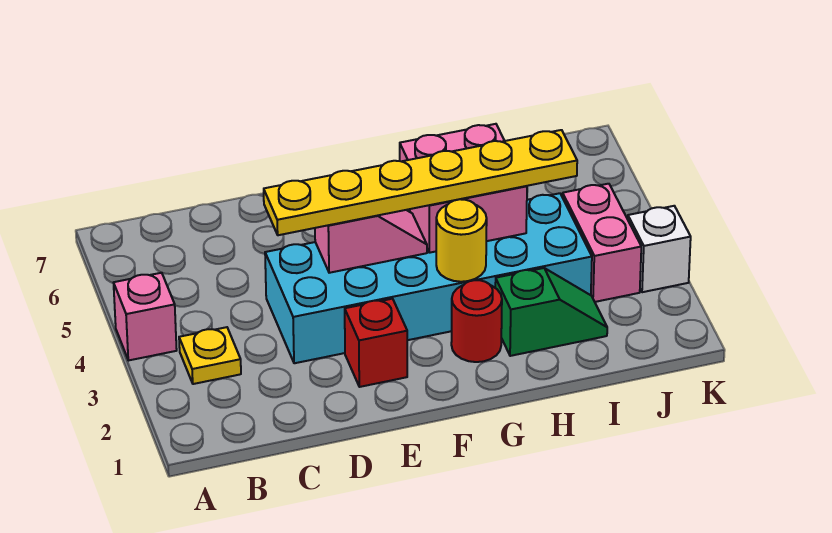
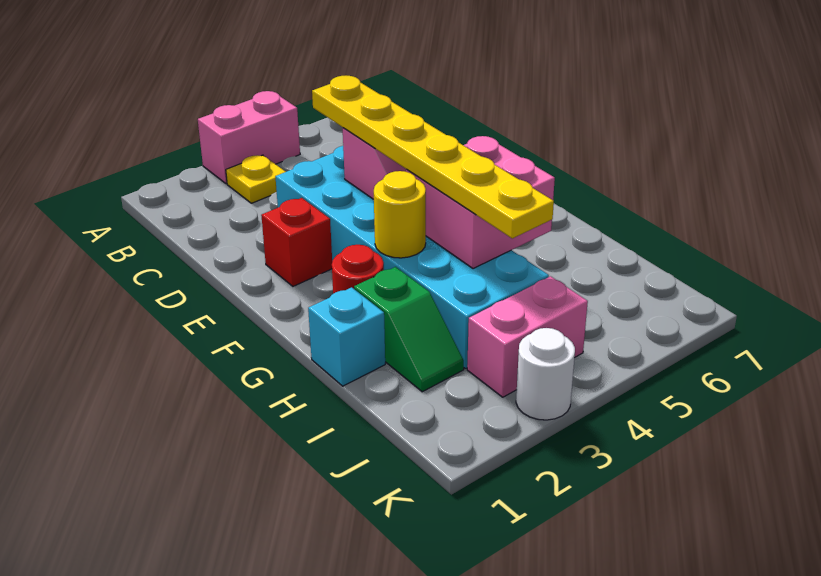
pink 1x1 brick [114,273,177,361] -> pink 1x2 brick [198,91,300,184]
none -> cyan 1x1 brick [308,287,385,386]
white 1x1 brick [628,206,691,292] -> white 1x1 round brick [516,328,575,420]

